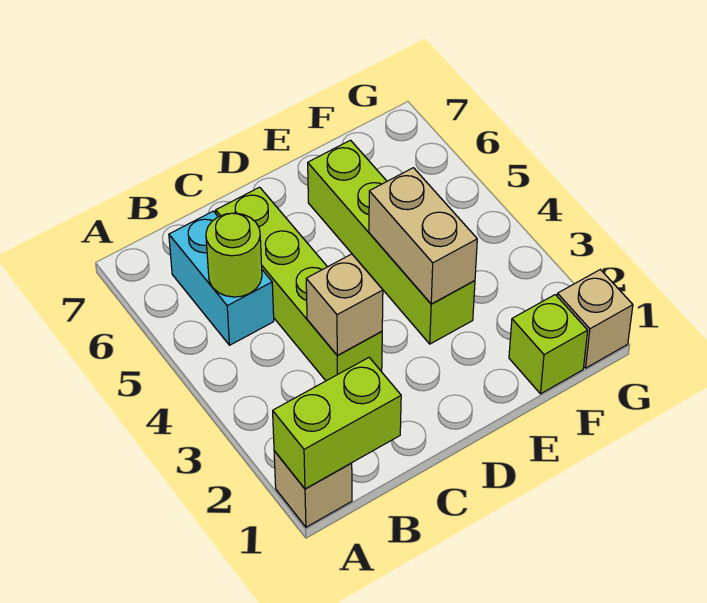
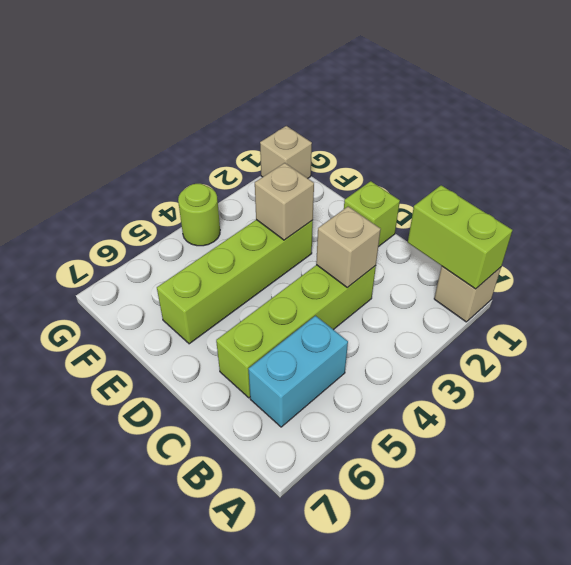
lime 1x1 round brick [206,213,262,297] -> lime 1x1 round brick moved to [178,184,220,246]
tan 1x2 brick [369,168,477,304] -> tan 1x1 brick [255,163,314,240]
lime 1x1 brick [509,295,588,394] -> lime 1x1 brick moved to [344,181,400,247]

